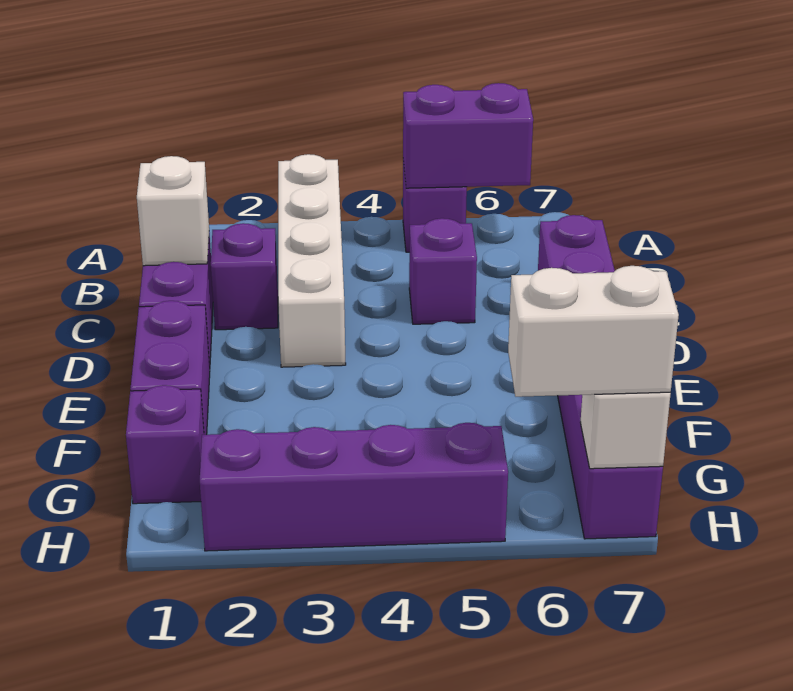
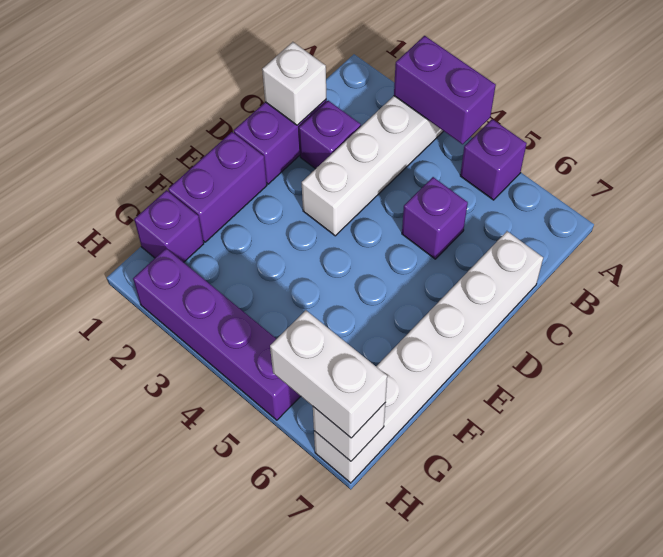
purple 1x2 brick [403,83,533,188] -> purple 1x2 brick moved to [394,36,496,144]
purple 1x6 brick [538,215,663,539] -> white 1x6 brick [314,231,543,483]

